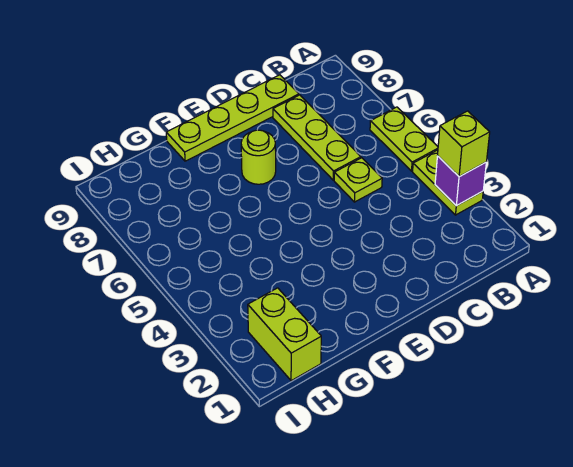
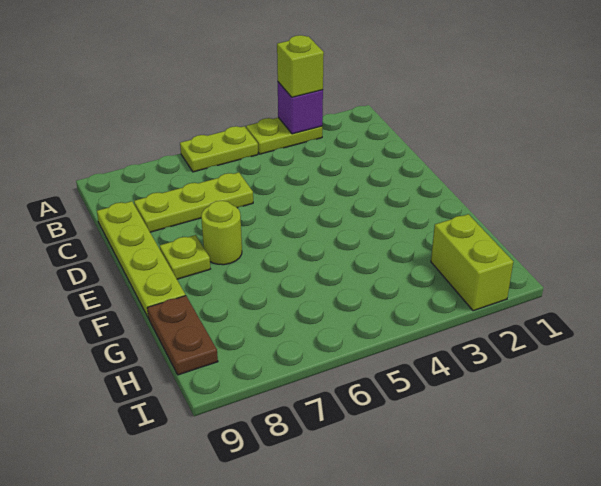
lime 1x1 plate [334,158,382,202] -> lime 1x1 plate moved to [160,235,210,279]
none -> brown 1x2 plate [147,296,218,375]
lime 1x2 brick [248,288,321,381] -> lime 1x2 brick turned to [431,214,513,311]

